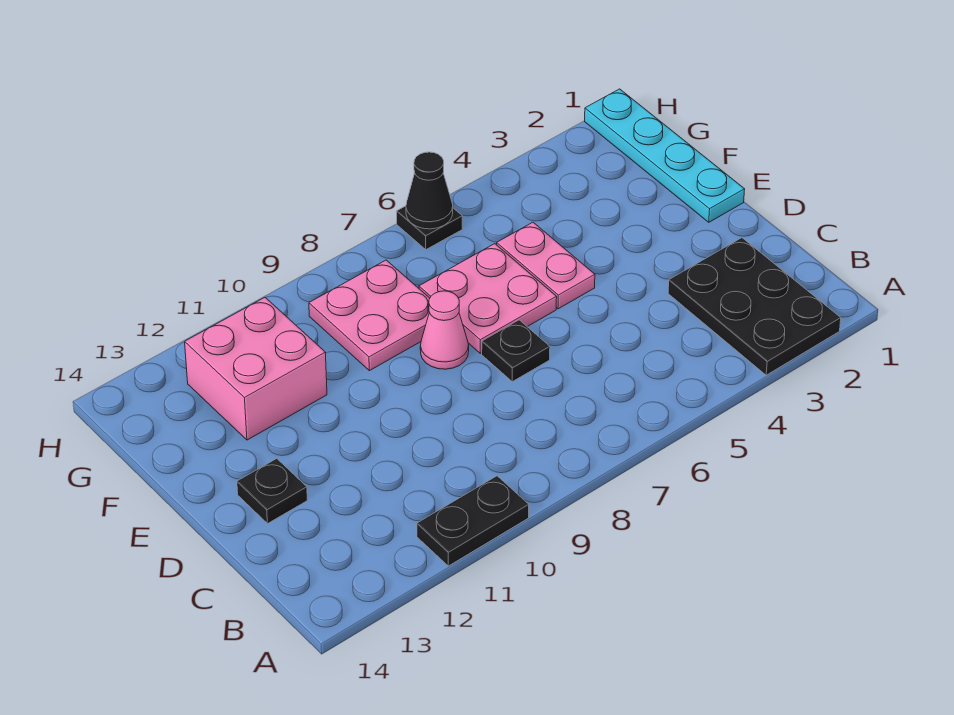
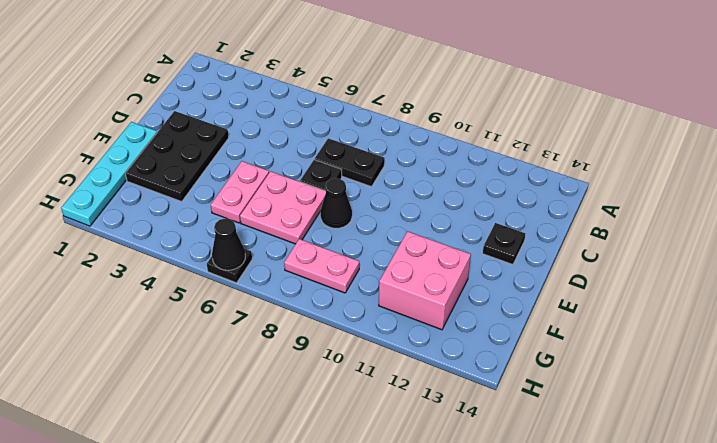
black 2x3 plate [668,238,841,375] -> black 2x3 plate moved to [125,111,229,202]
black 1x2 plate [417,476,529,566] -> black 1x2 plate moved to [315,138,385,187]
pink 1x1 cone [420,291,469,369] -> black 1x1 cone [321,178,352,228]
pink 2x2 plate [309,260,430,371] -> pink 1x2 plate [284,239,359,293]

